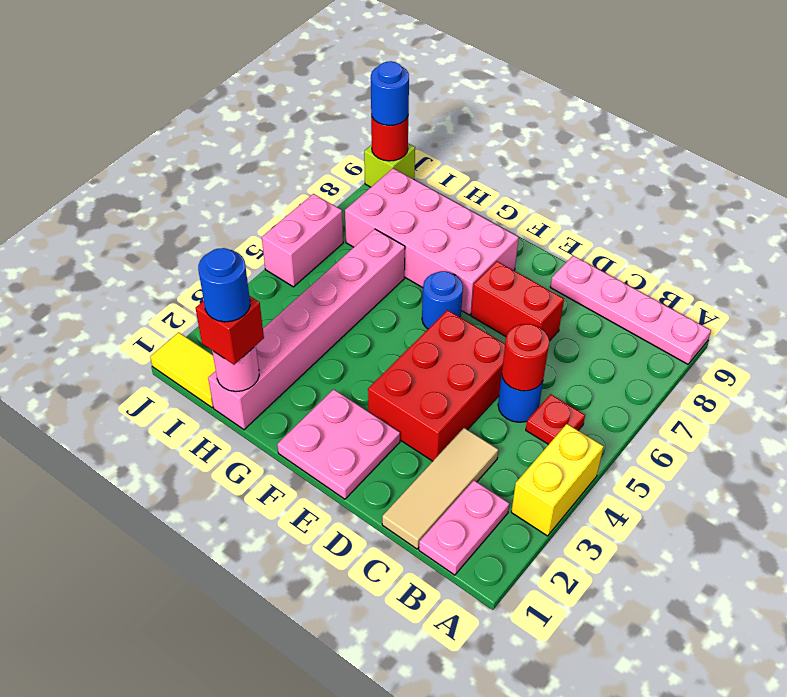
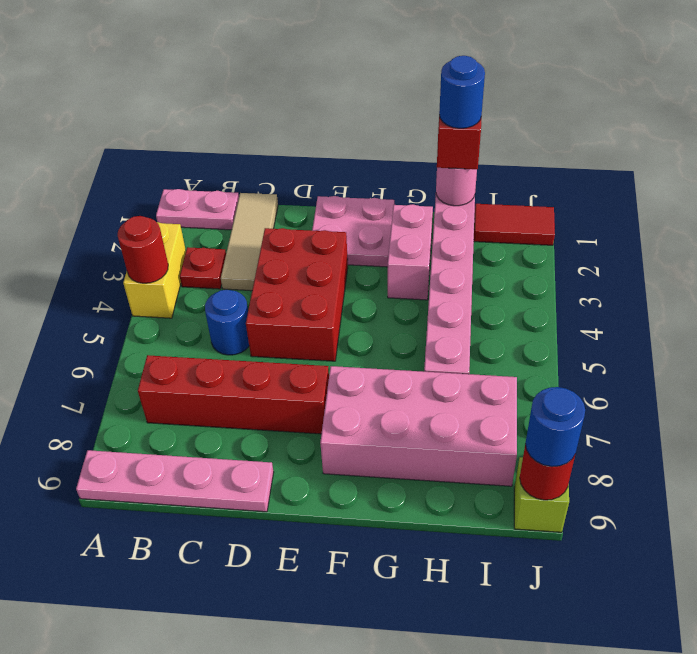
pink 1x2 plate [419,480,509,575] -> pink 1x2 plate turned to [156,189,239,230]
red 1x1 plate [526,394,585,445] -> red 1x1 plate moved to [180,247,226,289]
red 1x1 round brick [502,324,549,391] -> red 1x1 round brick moved to [118,216,168,283]
red 1x2 brick [471,261,564,341] -> red 1x4 brick [138,355,329,434]
blue 1x1 round brick [422,271,463,329] -> none
yellow 1x2 tile [150,332,216,408] -> red 1x2 tile [474,204,555,245]
pink 1x2 brick [262,194,343,287] -> pink 1x2 brick moved to [388,204,433,300]

